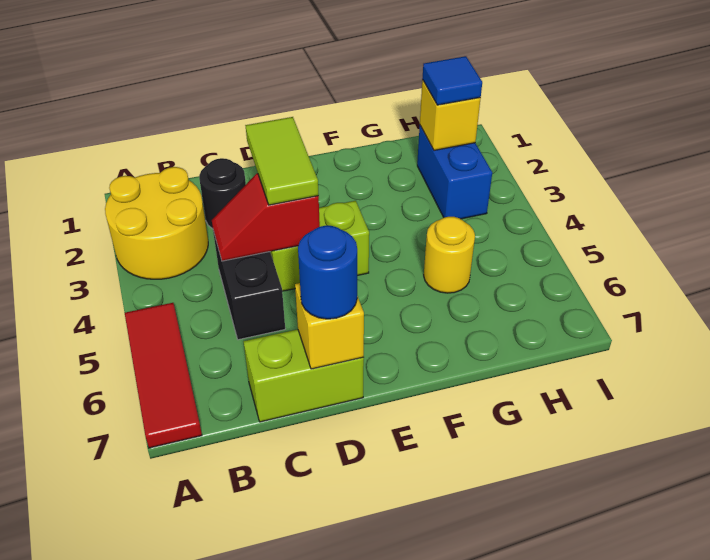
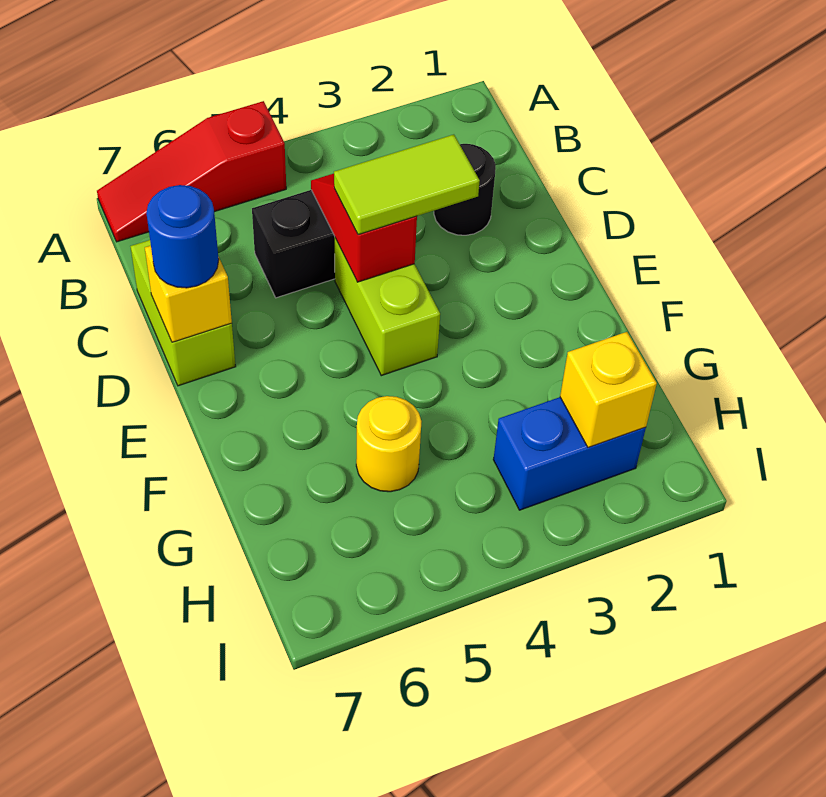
yellow 2x2 round brick [105,167,208,279] -> none
red 1x3 tile [125,303,202,448] -> red 1x3 slope [97,101,286,242]
blue 1x1 tile [422,56,482,105] -> none

